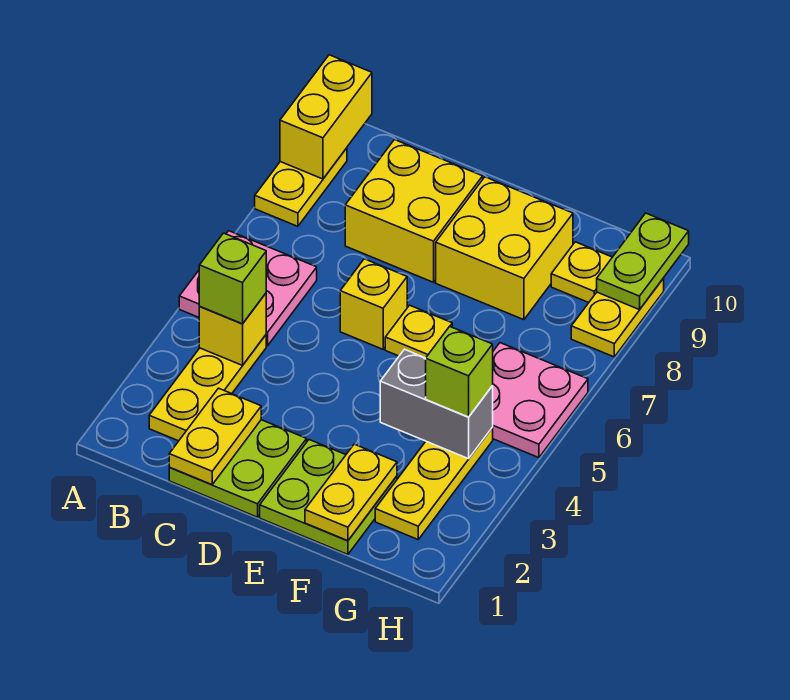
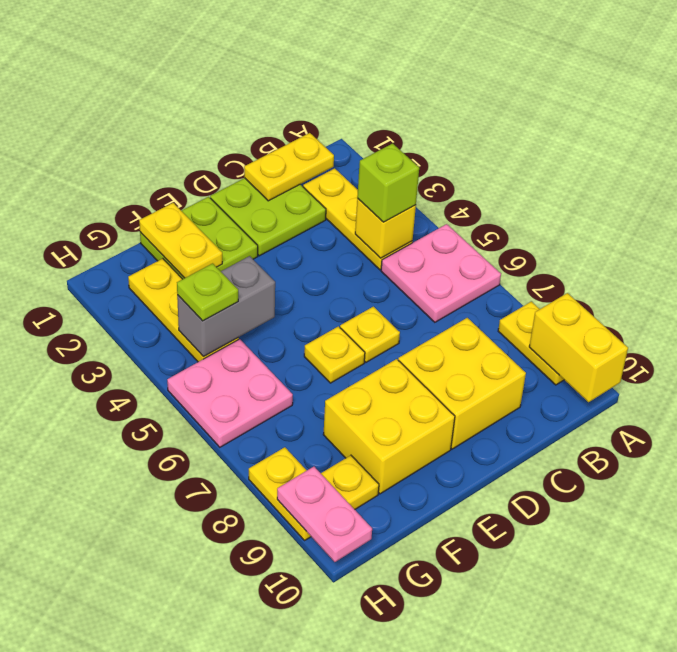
yellow 1x2 plate [169,388,261,485] -> yellow 1x2 plate turned to [244,133,334,201]
yellow 1x1 brick [340,259,407,349] -> yellow 1x1 plate [340,307,400,362]
lime 1x1 brick [426,326,493,417] -> lime 1x1 plate [177,263,238,321]
lime 1x2 plate [597,213,689,310] -> pink 1x2 plate [277,467,372,562]

